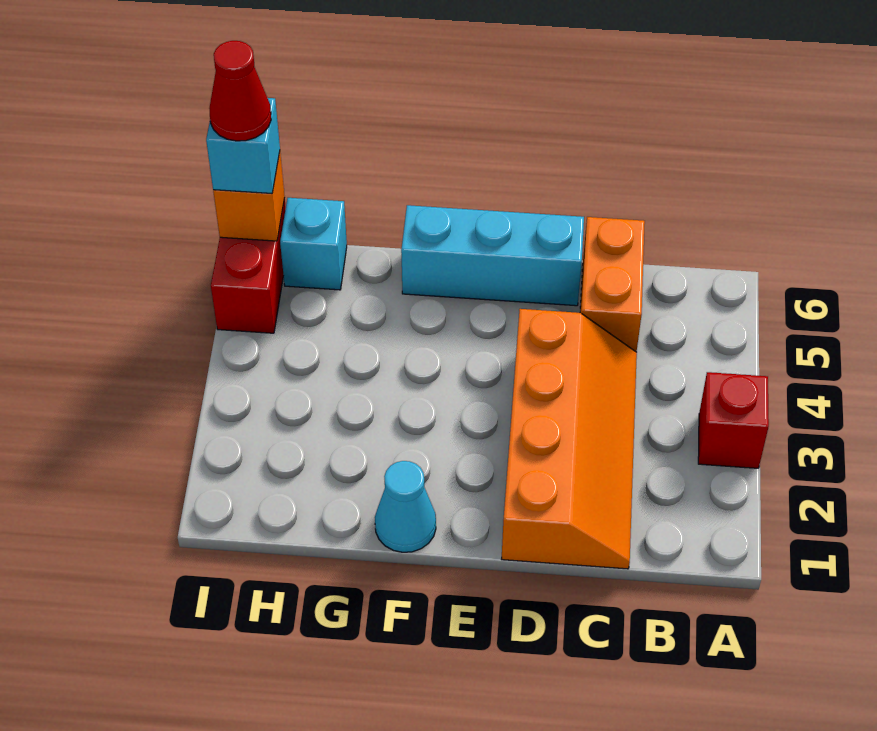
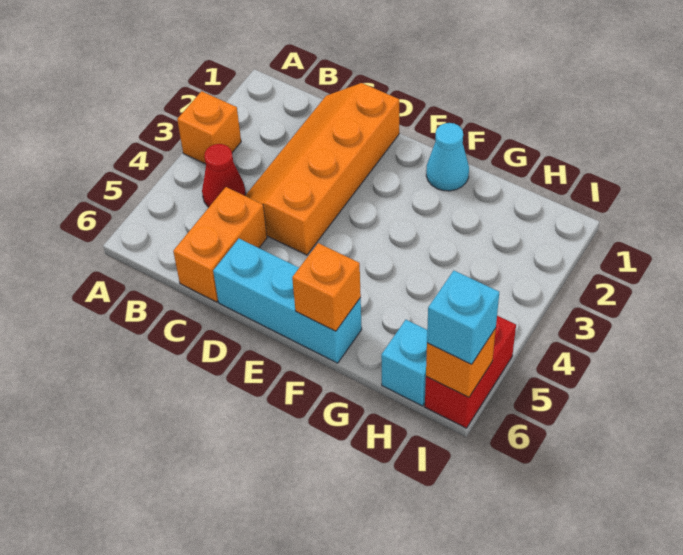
red 1x1 brick [698,372,769,468] -> orange 1x1 brick [177,91,241,164]
none -> orange 1x1 brick [292,243,361,331]
red 1x1 cone [209,41,271,141] -> red 1x1 cone moved to [202,144,246,207]

